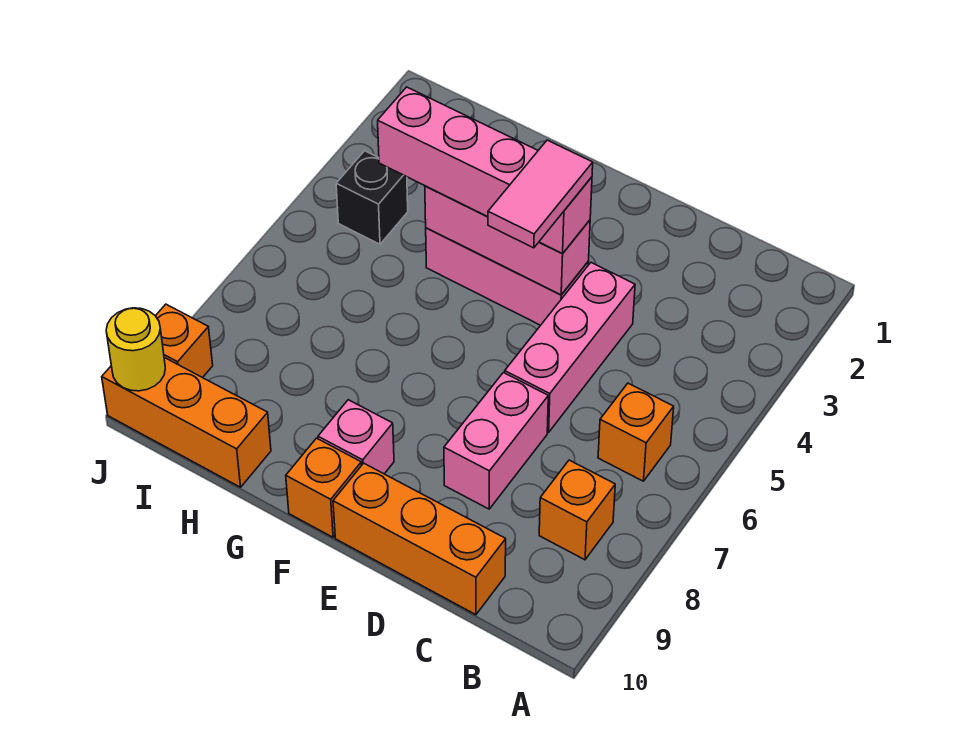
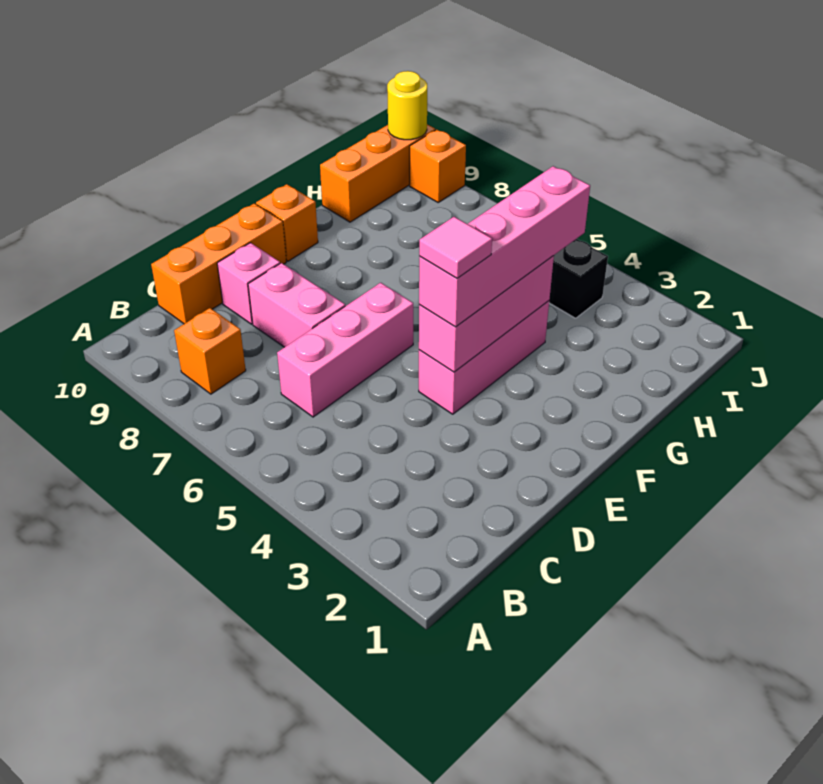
orange 1x1 brick [598,383,674,481] -> none
pink 1x3 brick [505,263,635,432] -> pink 1x3 brick turned to [277,283,413,417]
pink 1x2 tile [488,140,593,248] -> pink 1x1 tile [419,217,492,278]
pink 1x1 brick [318,400,394,474] -> pink 1x1 brick moved to [217,243,280,324]

